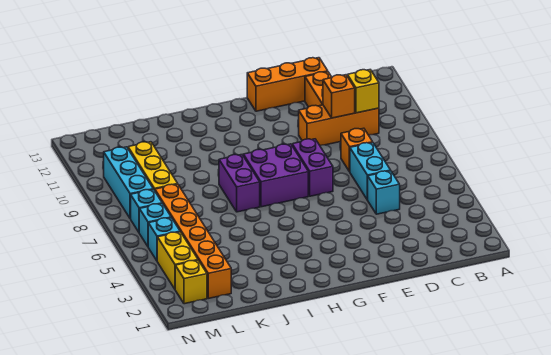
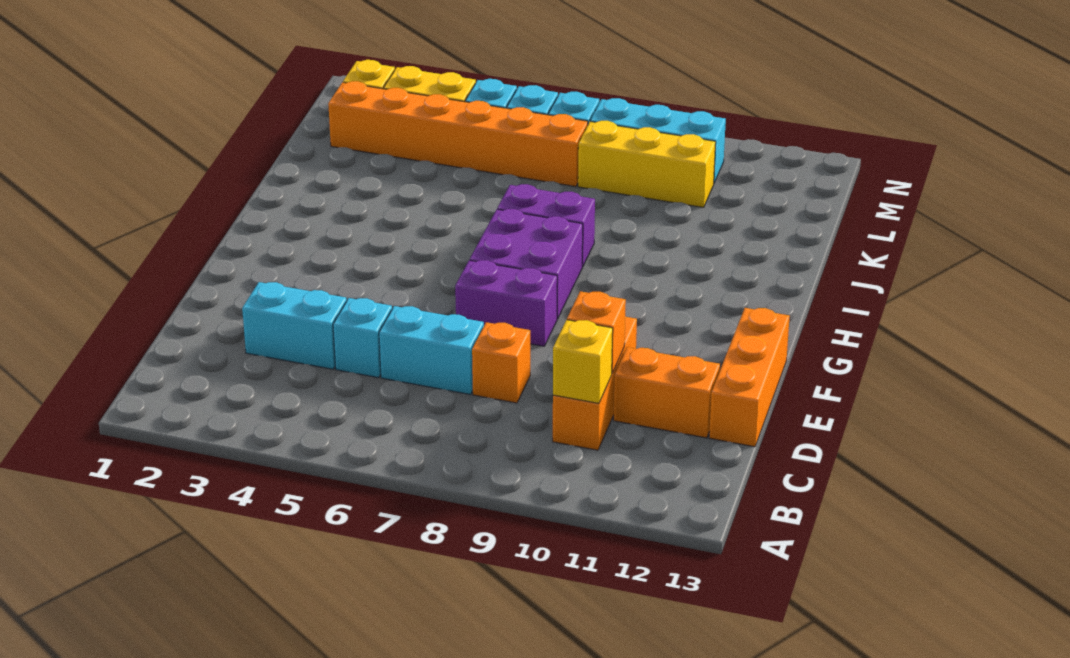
none -> cyan 1x2 brick [242,282,347,369]

